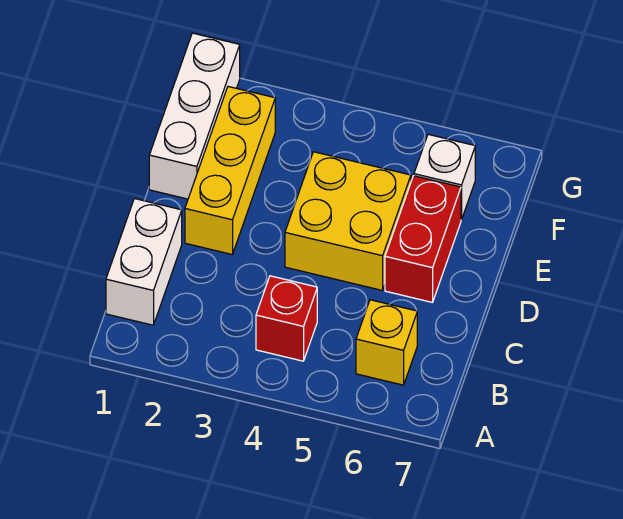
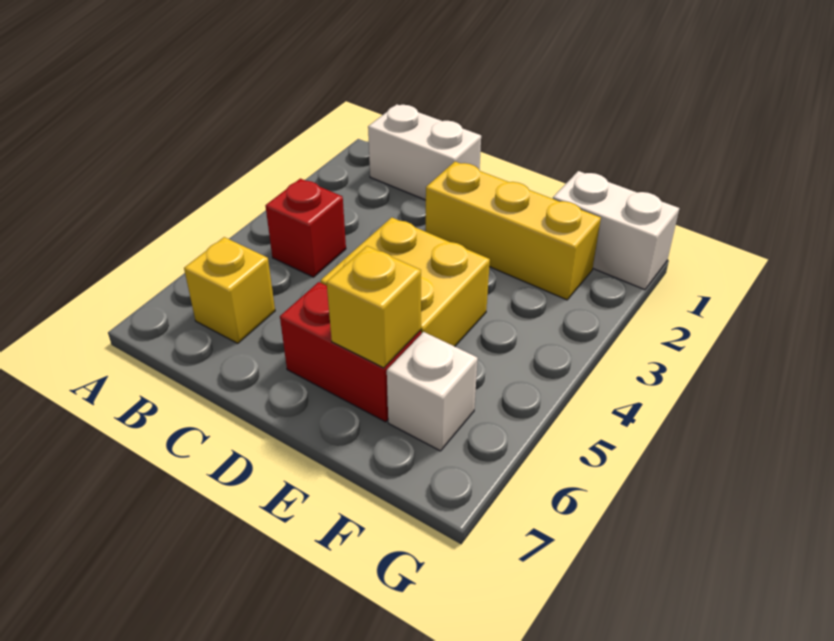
white 1x3 brick [149,33,240,199] -> white 1x2 brick [553,171,679,290]
none -> yellow 1x1 brick [327,246,421,368]

